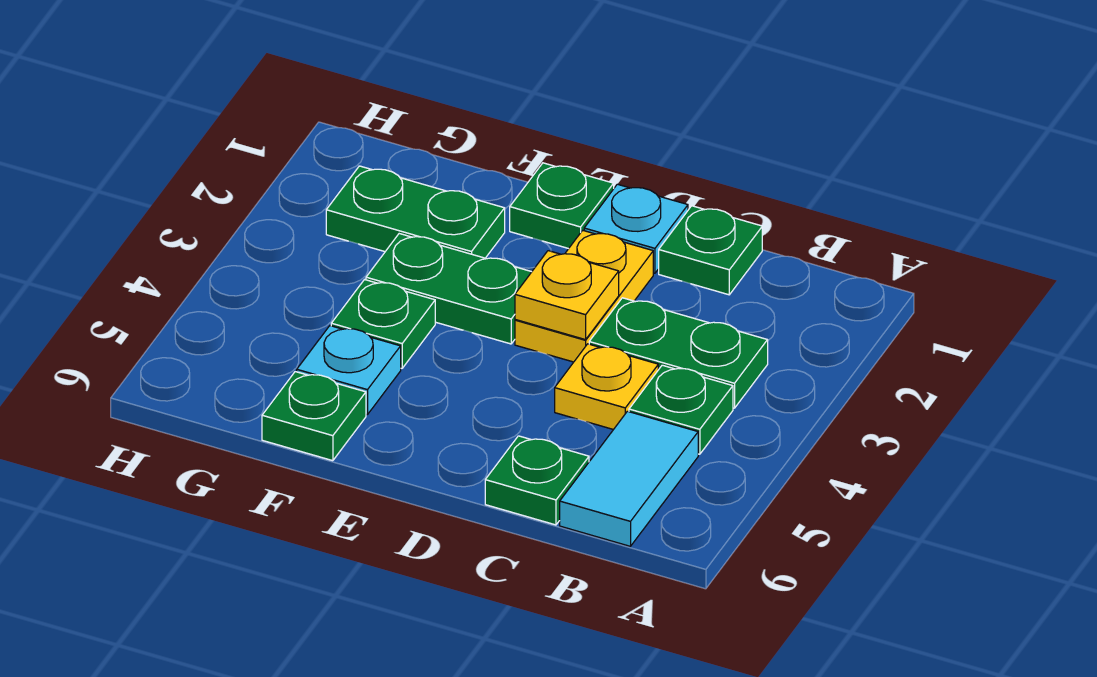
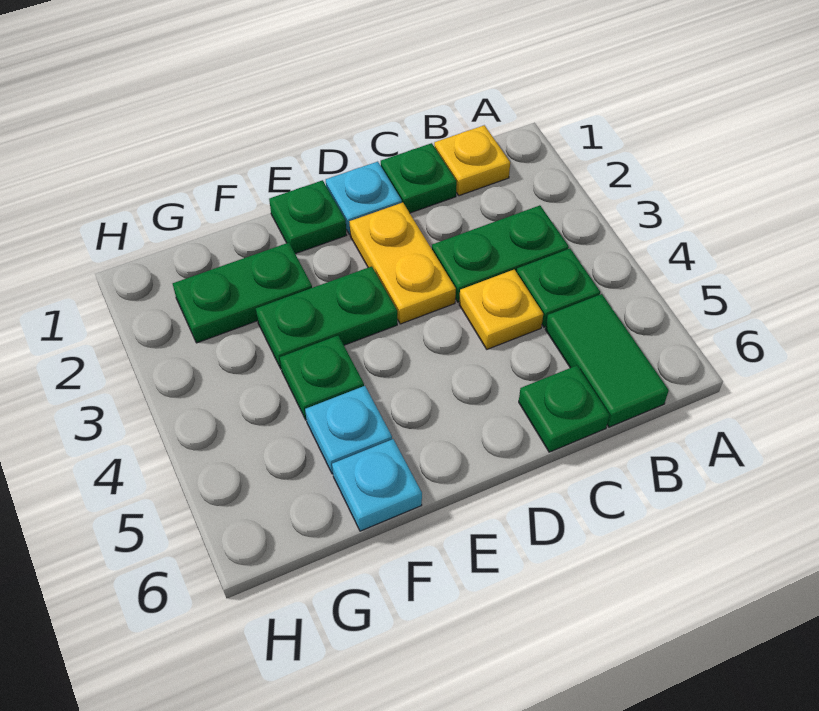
cyan 1x2 tile [560,411,698,546] -> green 1x2 tile [545,294,669,427]
yellow 1x1 plate [515,251,619,340] -> yellow 1x1 plate moved to [434,125,510,196]
green 1x1 plate [262,372,366,461] -> cyan 1x1 plate [332,439,422,531]

